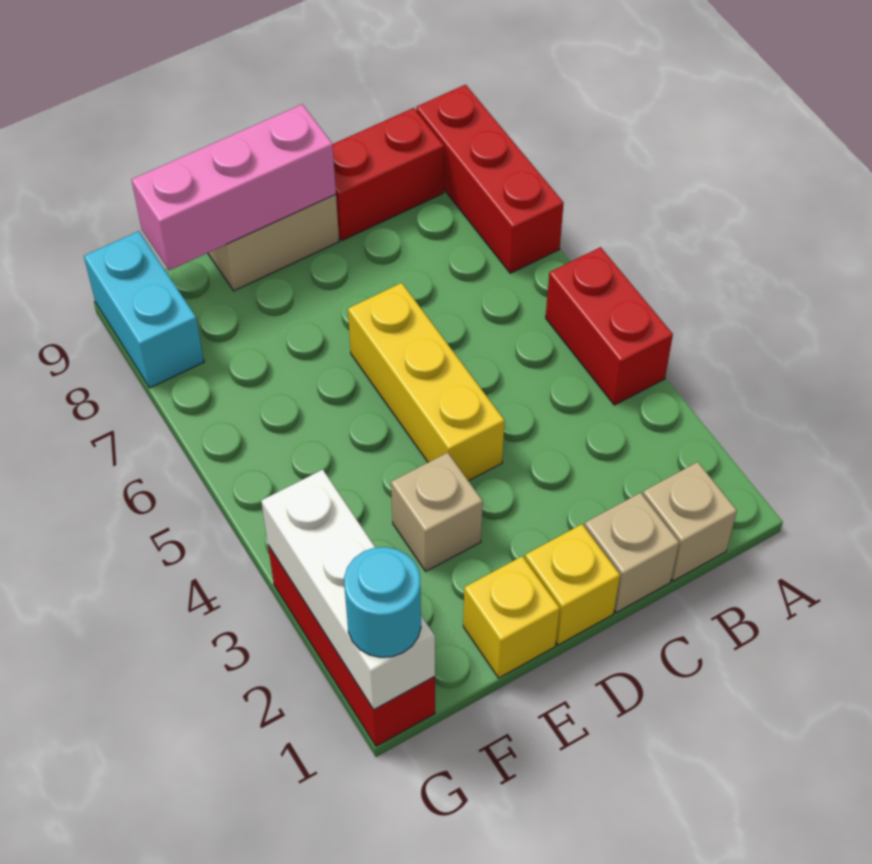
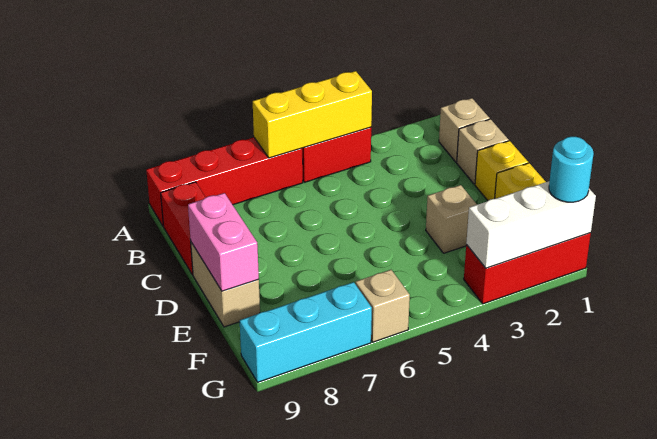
red 1x3 brick [416,85,564,273] -> red 1x4 brick [146,137,303,226]
yellow 1x3 brick [348,283,505,481] -> yellow 1x3 brick moved to [253,71,372,158]
pink 1x3 brick [131,104,336,270] -> pink 1x2 brick [188,193,259,291]
none -> tan 1x1 brick [356,270,410,342]
cyan 1x2 brick [84,231,204,388] -> cyan 1x3 brick [240,282,372,382]

